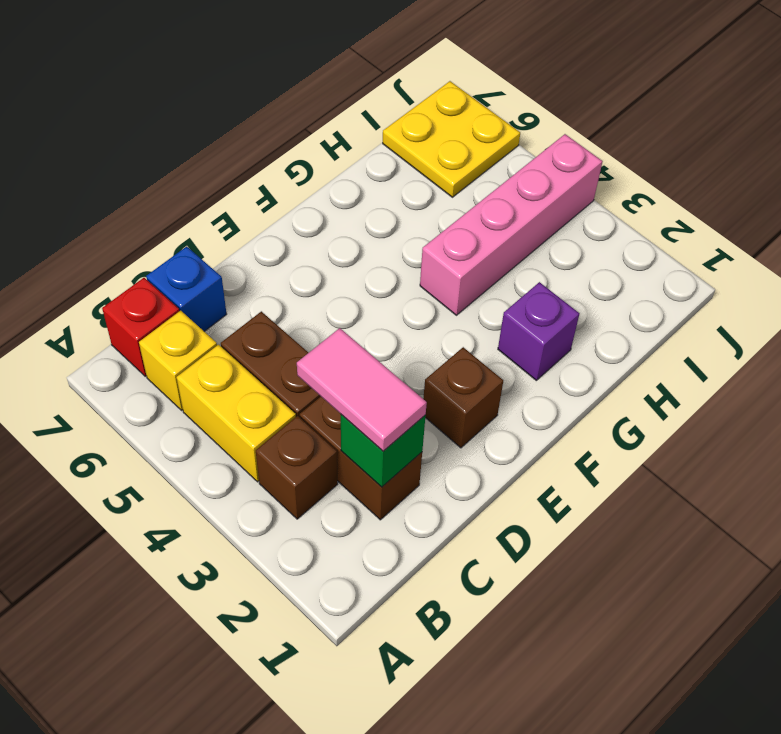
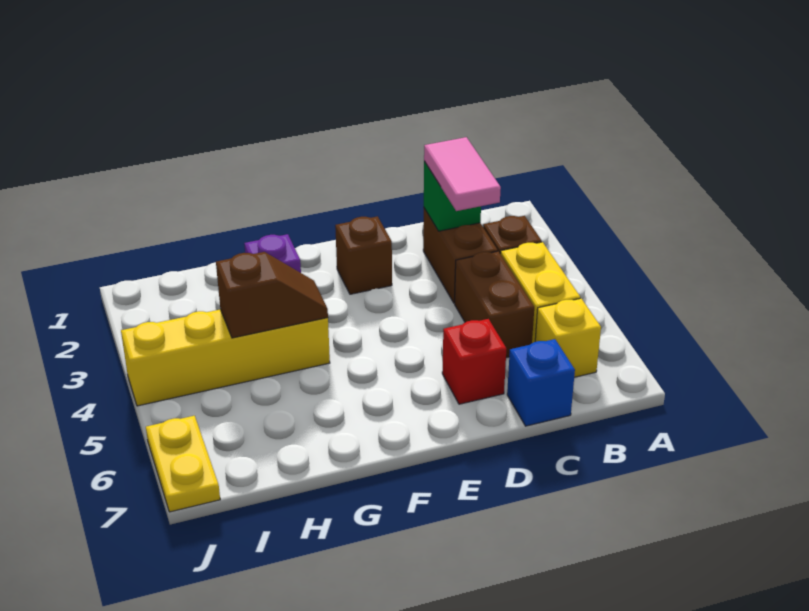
red 1x1 brick [102,278,179,376] -> red 1x1 brick moved to [442,319,506,404]
pink 1x4 brick [420,134,603,315] -> yellow 1x4 brick [121,309,330,406]
none -> brown 1x2 slope [216,252,328,338]
yellow 2x2 plate [383,81,520,197] -> yellow 1x2 plate [146,416,220,512]

